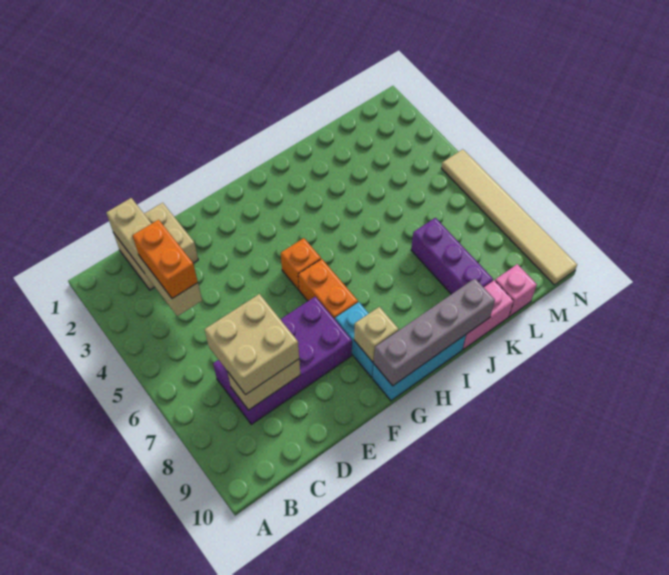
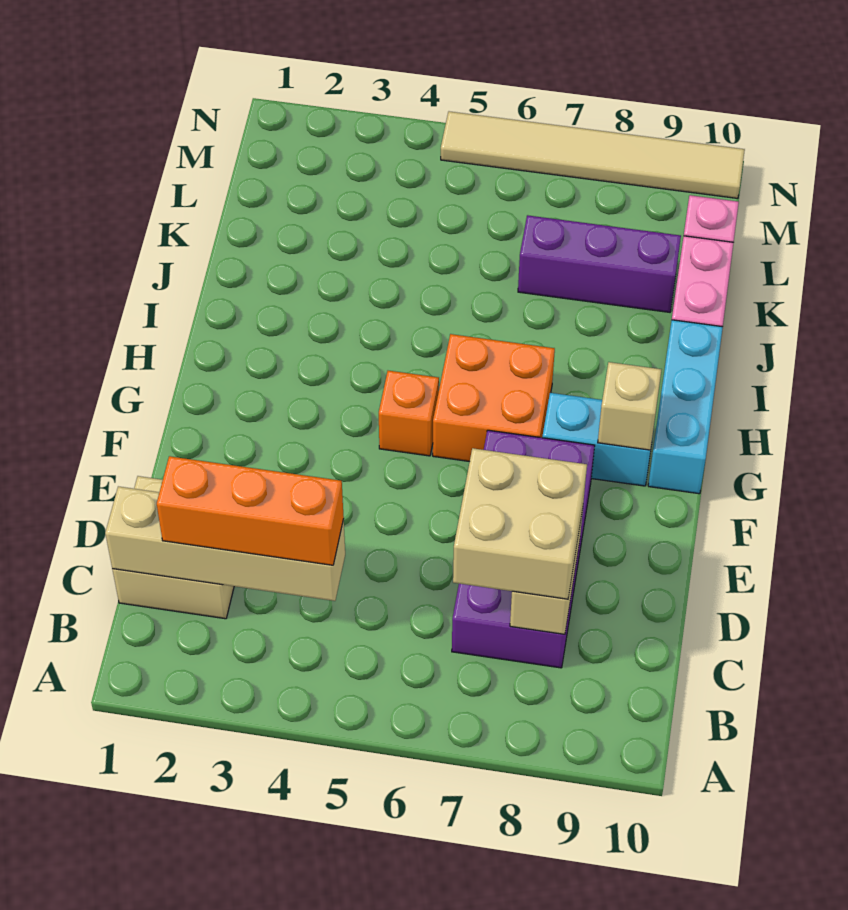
orange 1x2 brick [132,220,198,299] -> orange 1x3 brick [157,456,344,565]
orange 1x2 brick [298,259,358,319] -> orange 2x2 brick [433,334,555,462]
grey 1x4 brick [374,279,495,386] -> none

